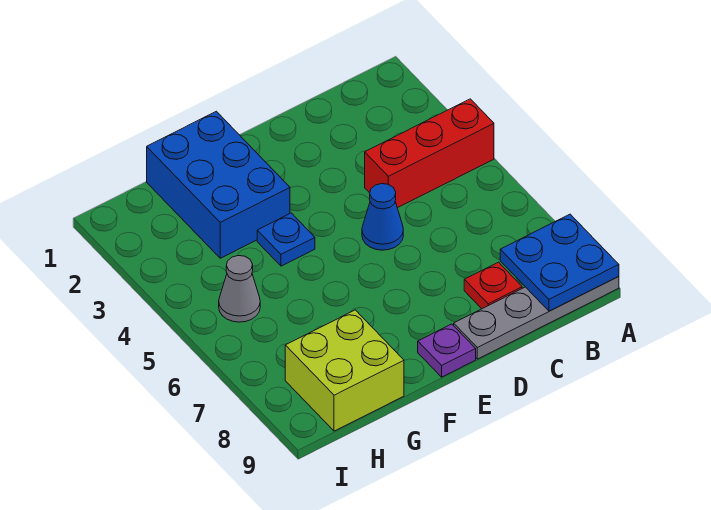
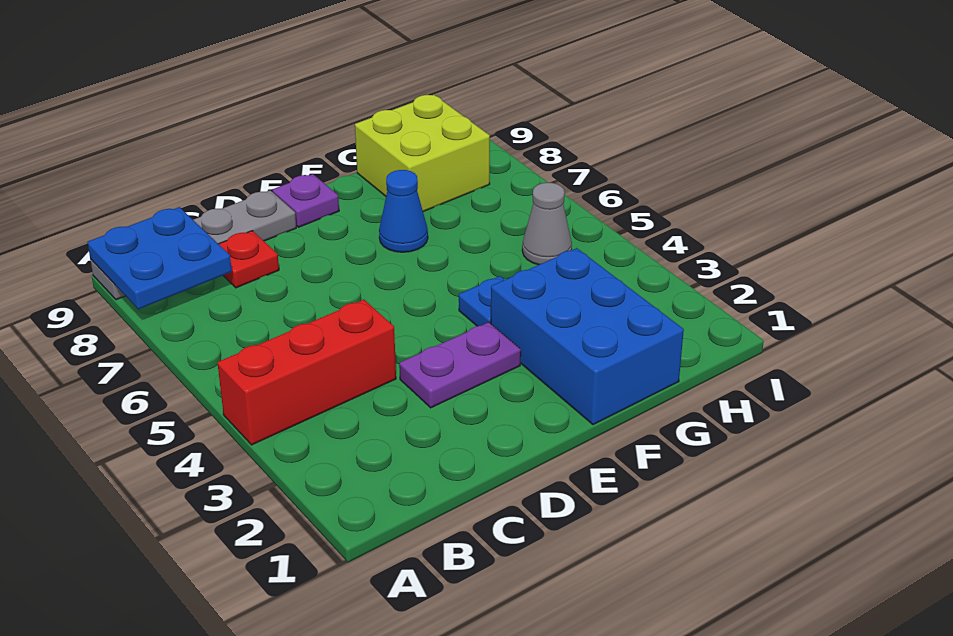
none -> purple 1x2 plate [399,322,521,408]
blue 1x1 cone [362,184,403,250] -> blue 1x1 cone moved to [379,170,428,252]

